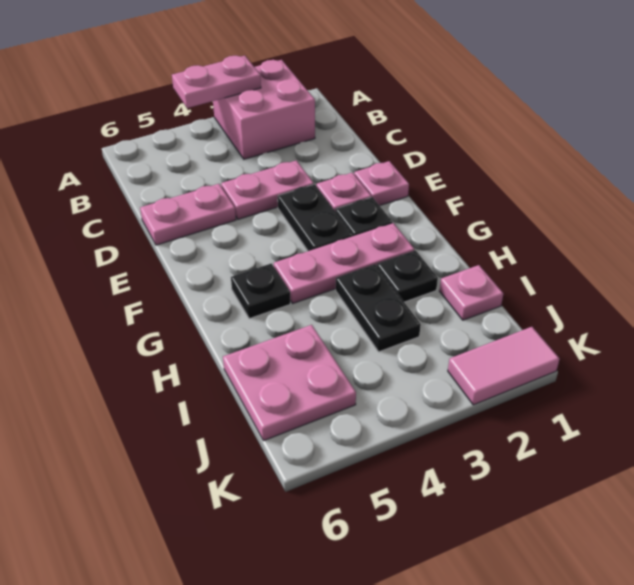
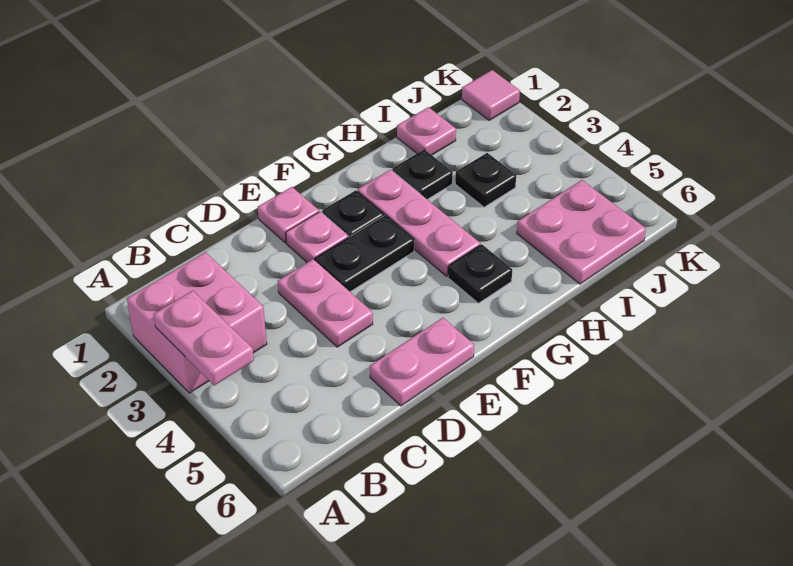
pink 1x2 plate [140,184,236,245] -> pink 1x2 plate turned to [370,318,474,406]
black 1x2 plate [336,264,421,352] -> black 1x1 plate [455,153,516,207]
pink 1x2 tile [448,327,559,405] -> pink 1x1 tile [462,70,520,120]

